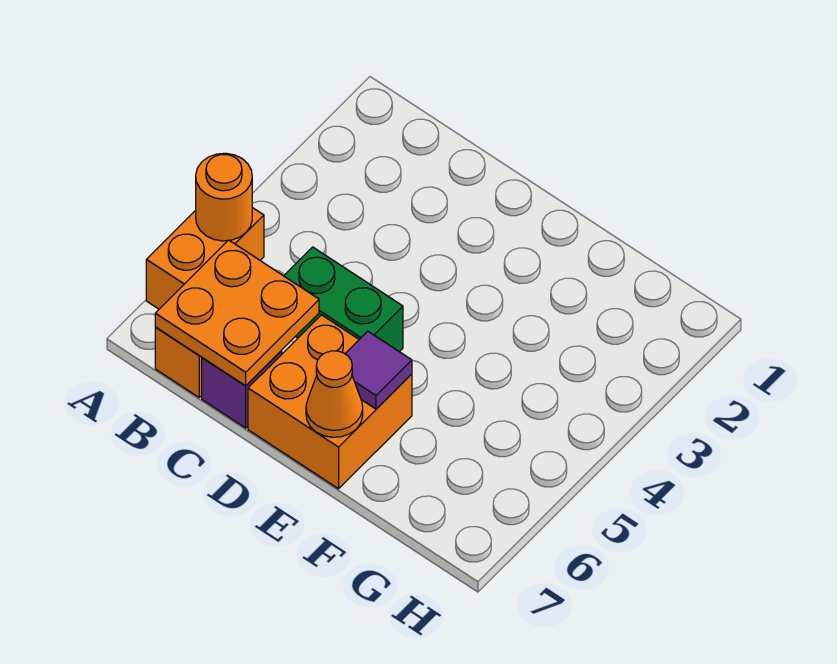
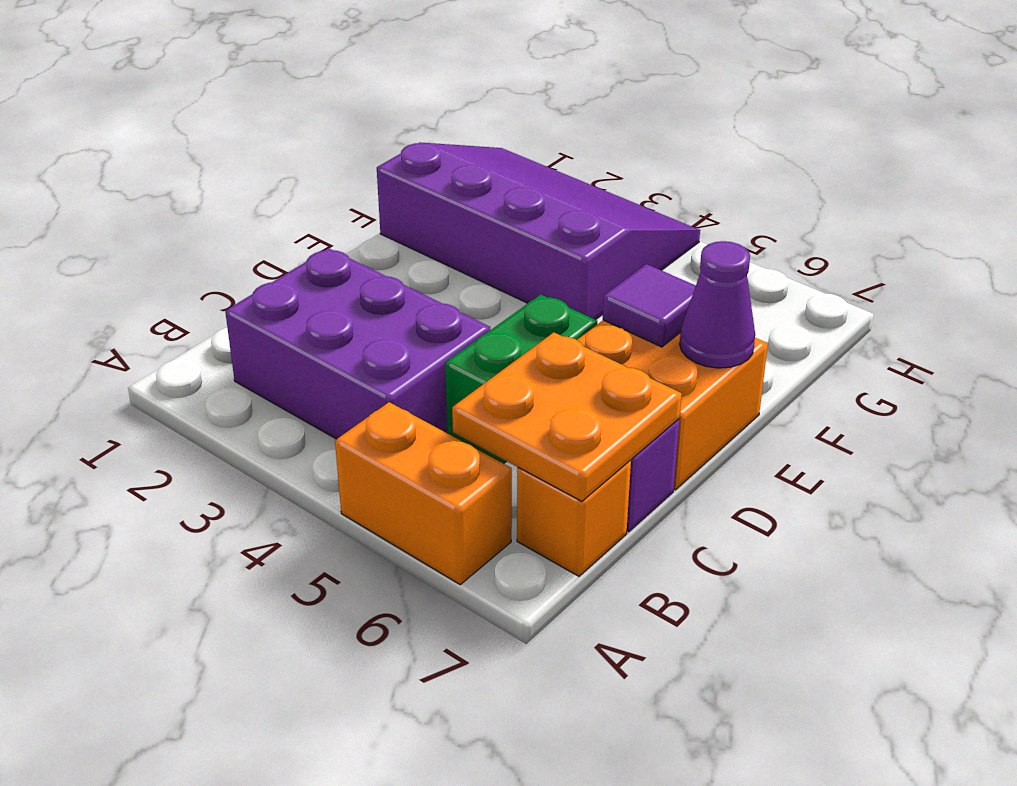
orange 1x1 round brick [196,153,252,241] -> none
none -> purple 2x3 brick [225,248,490,439]
orange 1x1 cone [306,351,363,437] -> purple 1x1 cone [680,241,755,368]
none -> purple 3x4 slope [377,143,700,320]

